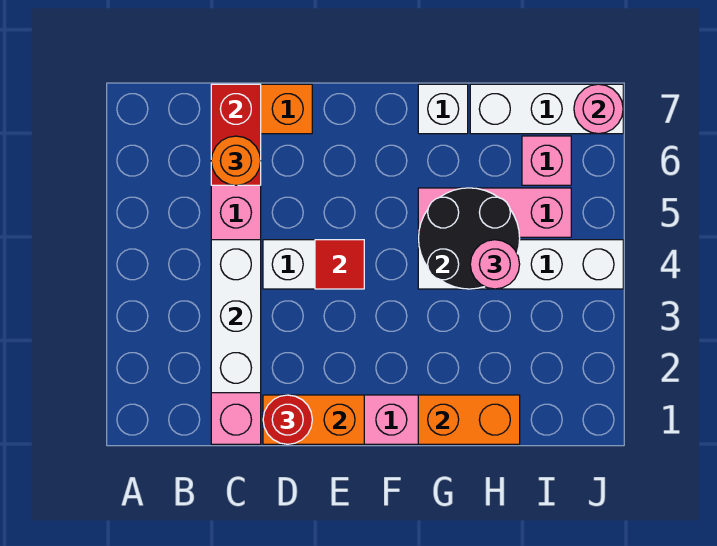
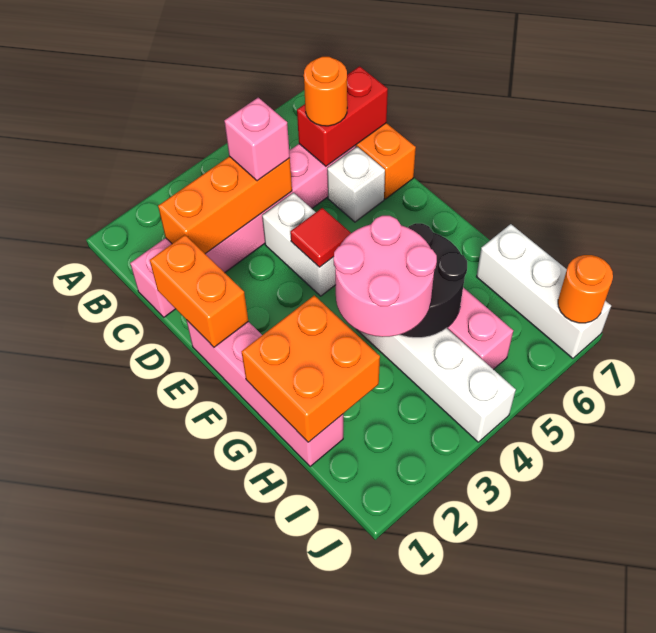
white 1x3 brick [211,240,261,393] -> orange 1x3 brick [158,156,292,254]
red 1x1 round brick [263,395,312,444] -> none
orange 1x2 brick [418,395,520,444] -> orange 2x2 brick [241,295,380,442]
white 1x1 brick [418,84,468,134] -> white 1x1 brick moved to [327,147,385,222]
pink 1x1 round brick [470,240,520,289] -> pink 2x2 round brick [334,216,437,337]
pink 1x1 brick [522,136,571,185] -> pink 1x1 brick moved to [224,98,290,181]
pink 1x1 round brick [574,84,623,134] -> orange 1x1 round brick [558,255,613,323]

